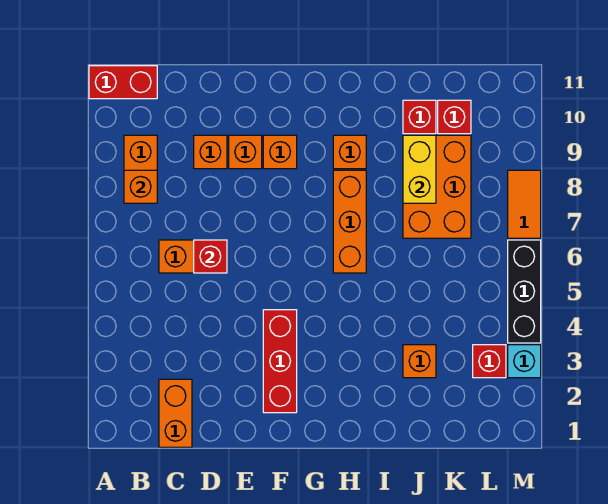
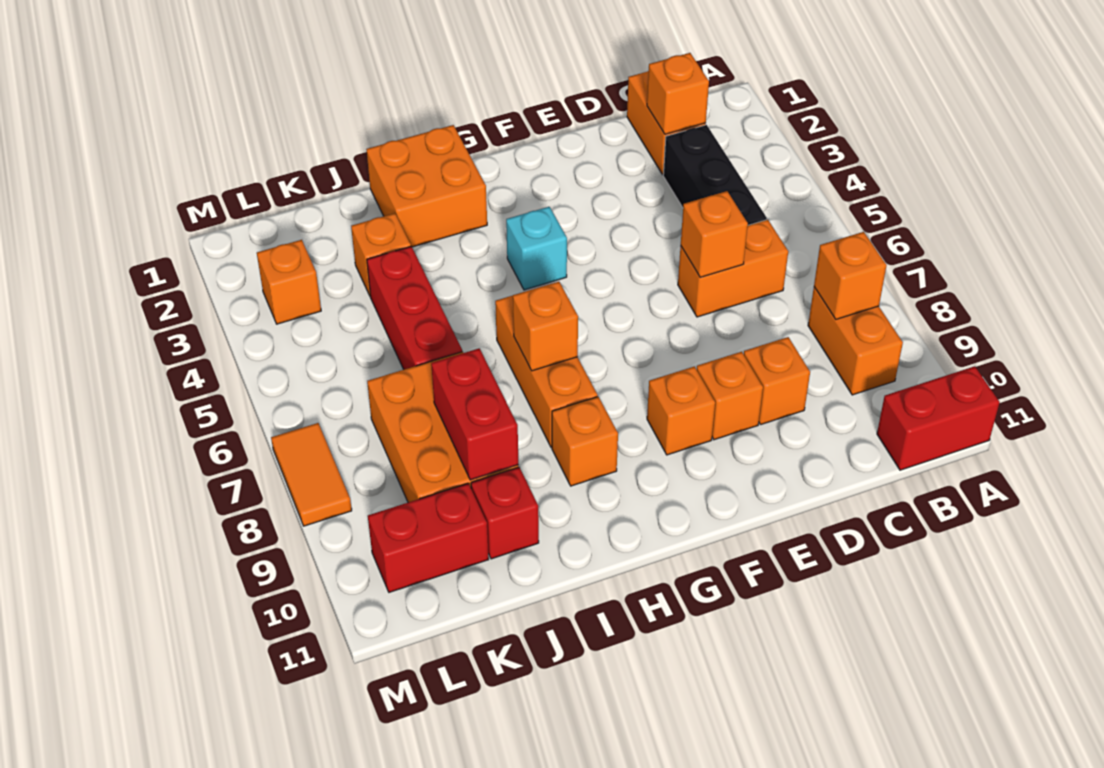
none -> orange 1x1 brick [647,53,709,134]
red 1x1 brick [194,240,227,273] -> orange 1x1 brick [681,191,748,277]
red 1x3 brick [263,310,297,413] -> red 1x3 brick moved to [367,247,462,369]
none -> orange 2x2 brick [366,125,487,247]
none -> orange 1x1 brick [513,282,578,371]
yellow 1x2 brick [403,135,436,203] -> red 1x2 brick [431,348,518,480]
red 1x1 brick [438,100,471,134] -> red 1x2 brick [368,483,489,592]
red 1x1 brick [473,345,506,378] -> orange 1x1 brick [257,240,321,324]
cyan 1x1 brick [508,345,541,378] -> cyan 1x1 brick moved to [506,207,567,290]
black 1x3 brick [508,240,541,343] -> black 1x3 brick moved to [663,125,767,225]

